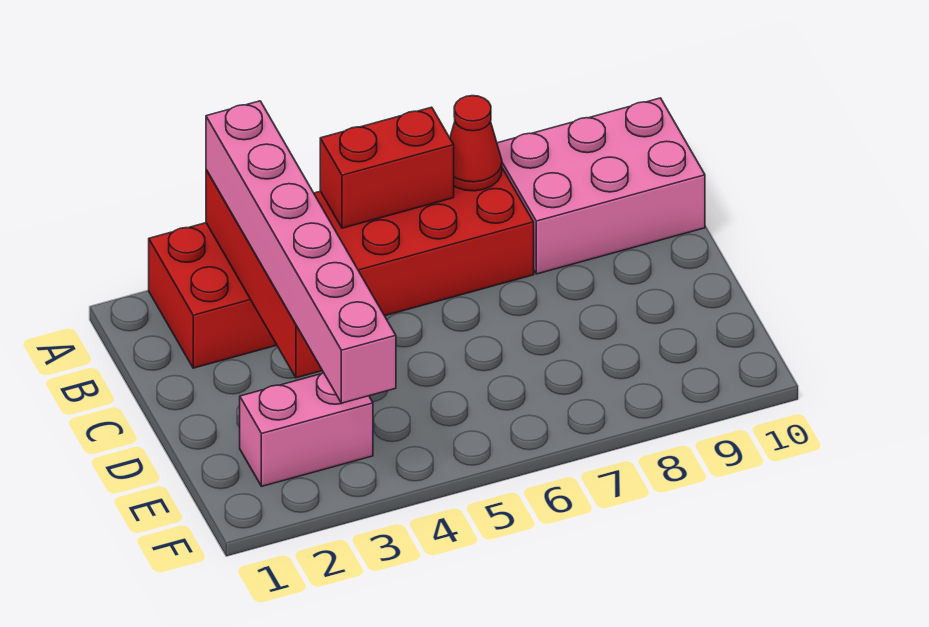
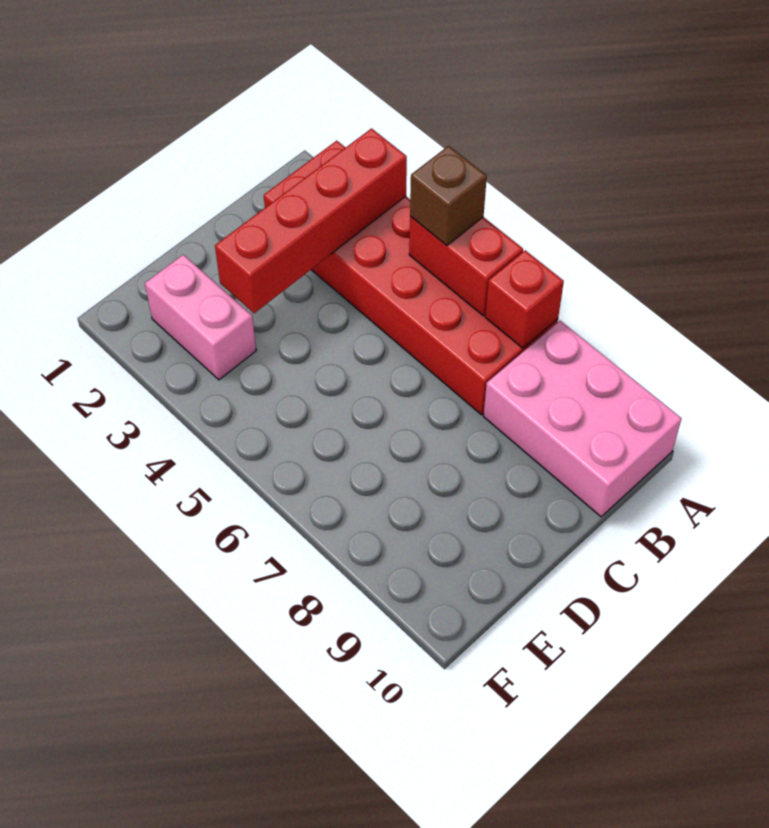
pink 1x6 brick [206,101,396,403] -> none
none -> brown 1x1 brick [410,146,487,245]
red 1x1 cone [450,96,502,191] -> red 1x1 brick [485,250,564,348]

